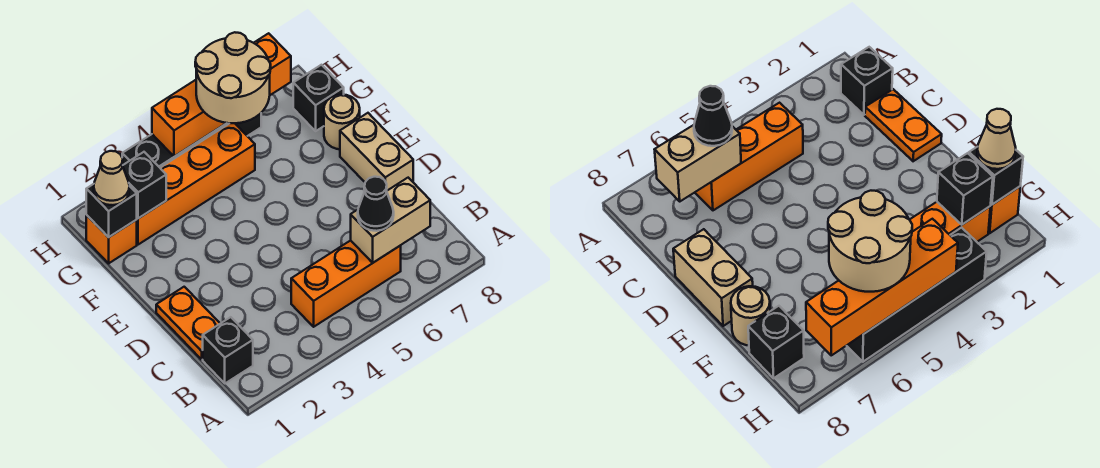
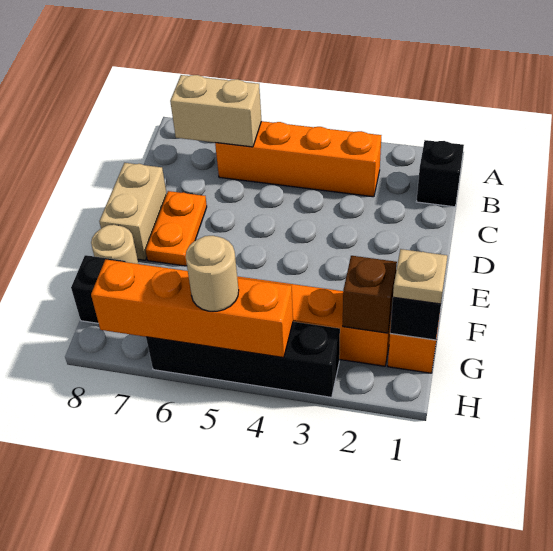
orange 1x3 brick [291,240,401,327] -> orange 1x4 brick [215,121,381,197]
black 1x1 cone [358,177,394,231] -> none
orange 1x2 plate [156,287,220,359] -> orange 1x2 plate moved to [146,191,207,266]
tan 1x1 cone [94,151,129,205] -> tan 1x1 plate [393,249,447,304]
black 1x1 brick [123,152,166,218] -> brown 1x1 brick [343,256,397,333]
tan 2x2 round brick [195,32,271,123] -> tan 1x1 round brick [186,236,239,311]

